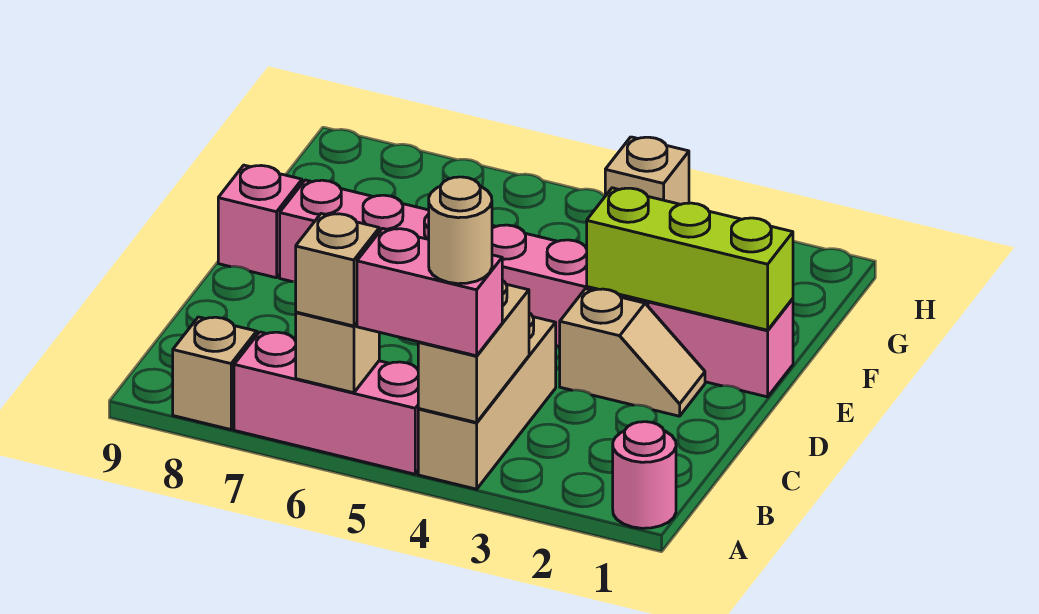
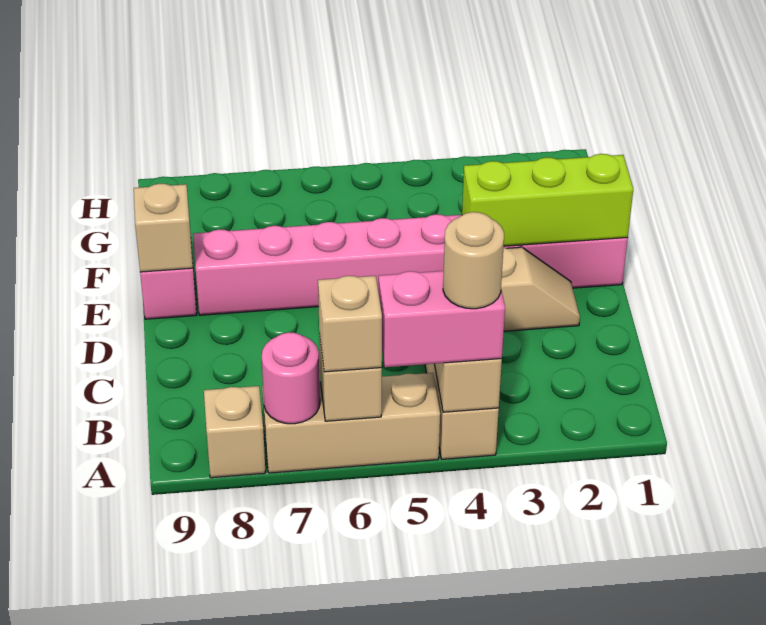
pink 1x1 round brick [613,422,676,528] -> pink 1x1 round brick moved to [262,332,320,424]
pink 1x3 brick [234,332,418,474] -> tan 1x3 brick [262,373,440,473]
tan 1x1 brick [605,137,689,204] -> tan 1x1 brick moved to [134,184,193,272]

